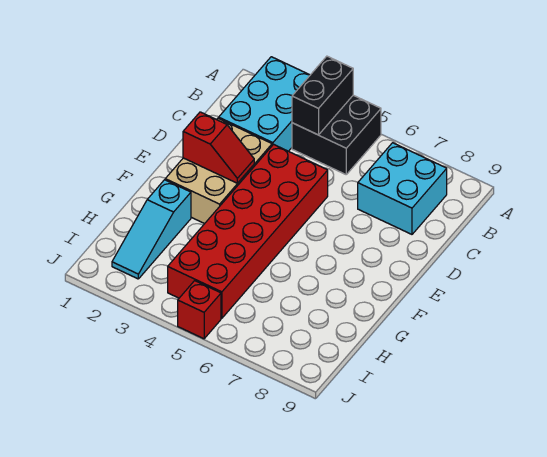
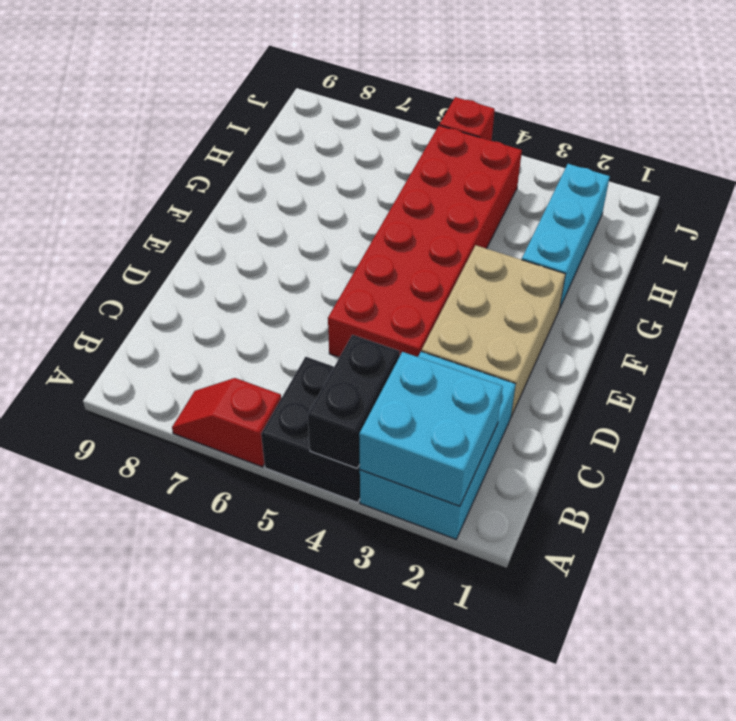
cyan 2x2 brick [358,143,447,234] -> cyan 2x2 brick moved to [359,352,503,506]
red 1x2 slope [183,112,254,183] -> red 1x2 slope moved to [172,378,281,467]
cyan 1x3 slope [112,180,191,279] -> cyan 1x3 brick [522,164,610,309]

